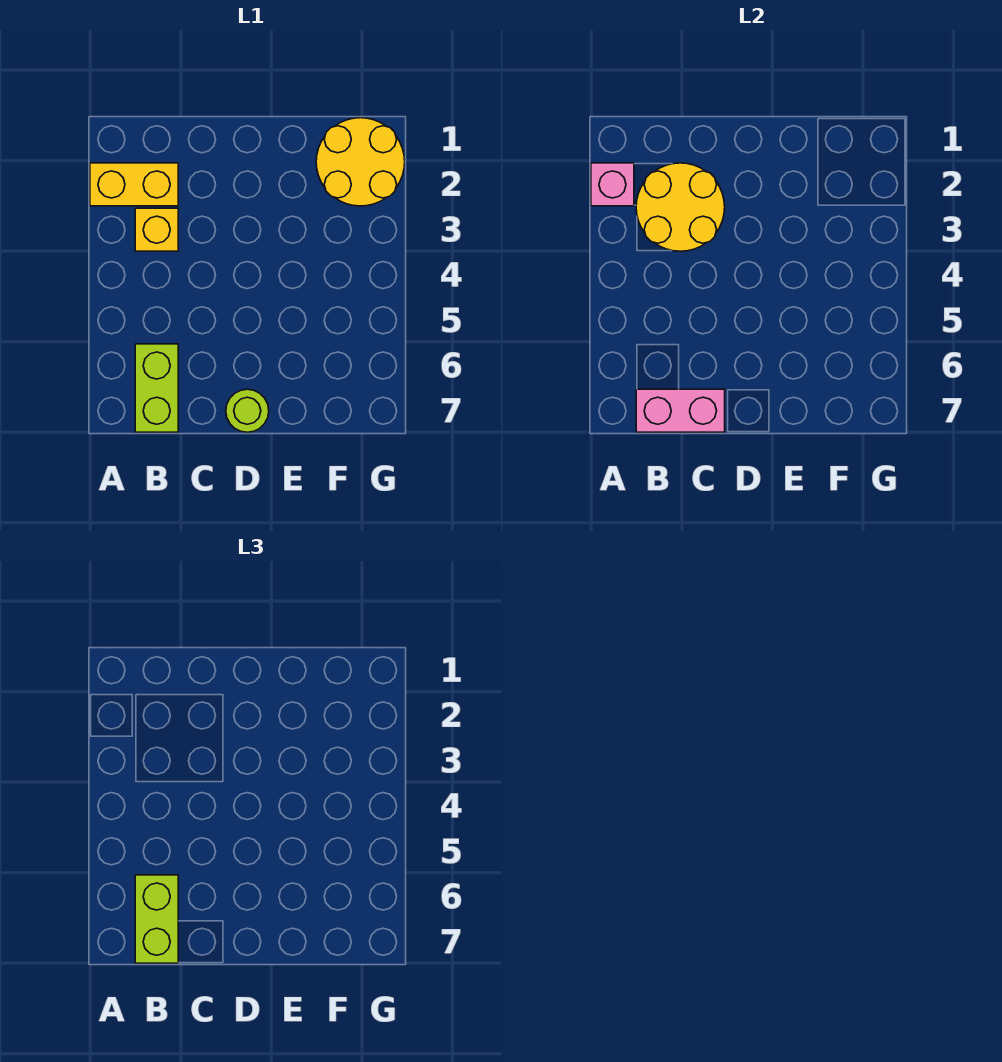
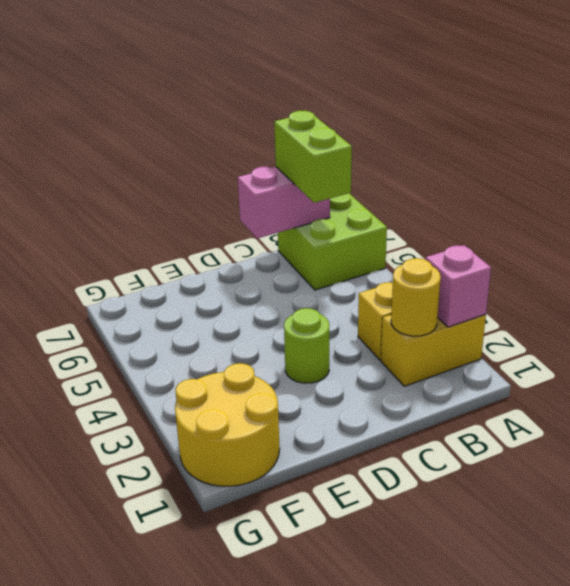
yellow 2x2 round brick [636,163,725,251] -> yellow 1x1 round brick [391,258,441,336]
lime 1x2 brick [135,344,178,432] -> lime 2x2 brick [278,193,387,290]
lime 1x1 round brick [226,389,269,432] -> lime 1x1 round brick moved to [284,308,329,383]

